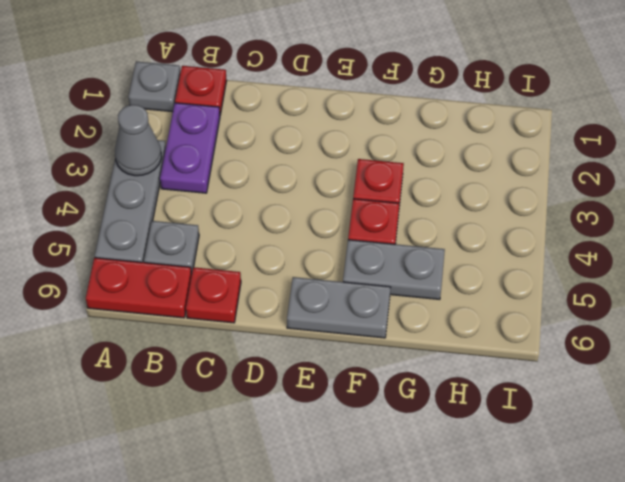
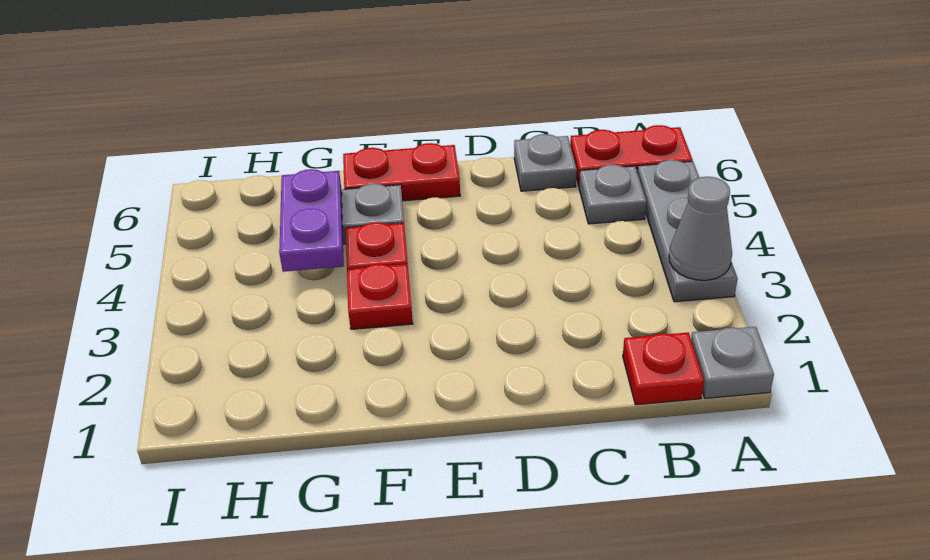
purple 1x2 plate [160,103,220,193] -> purple 1x2 plate moved to [279,169,344,272]
red 1x1 plate [186,267,241,323] -> grey 1x1 plate [514,134,577,191]
grey 1x2 plate [287,277,391,338] -> red 1x2 plate [343,143,460,201]

